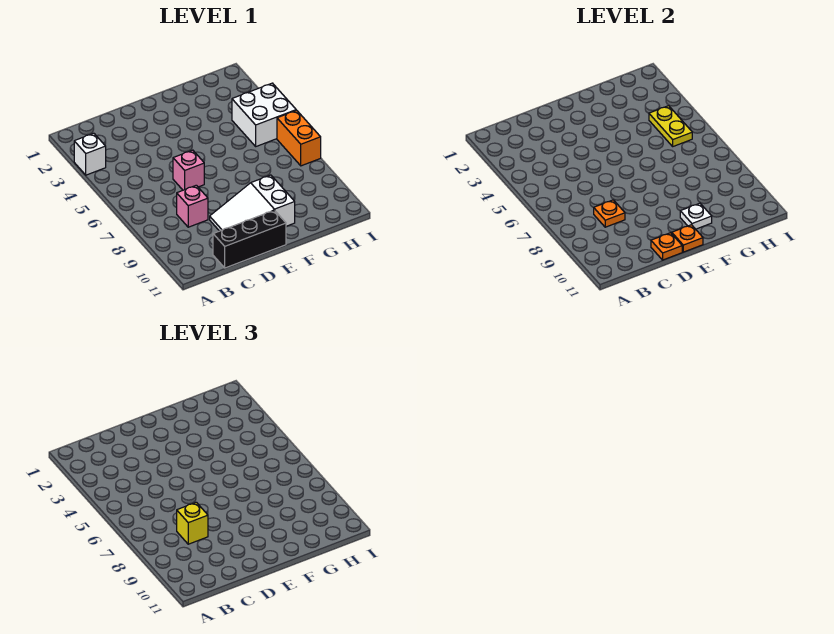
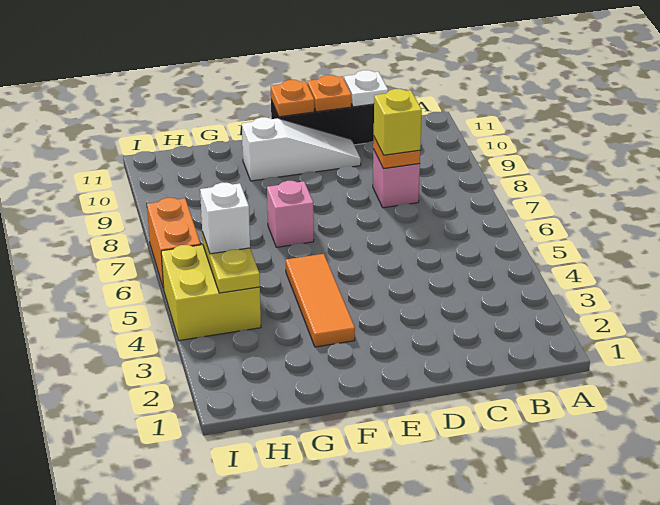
white 1x1 brick [74,133,106,175] -> white 1x1 brick moved to [200,183,250,254]
pink 1x1 brick [173,150,204,190] -> pink 1x1 brick moved to [267,181,314,247]
white 2x3 slope [210,175,295,231] -> white 1x3 slope [242,117,361,181]
none -> orange 1x3 tile [286,254,355,347]
white 1x1 plate [680,203,712,229] -> white 1x1 plate moved to [344,70,388,107]
white 2x2 brick [232,83,296,146] -> yellow 2x2 brick [161,245,261,341]

